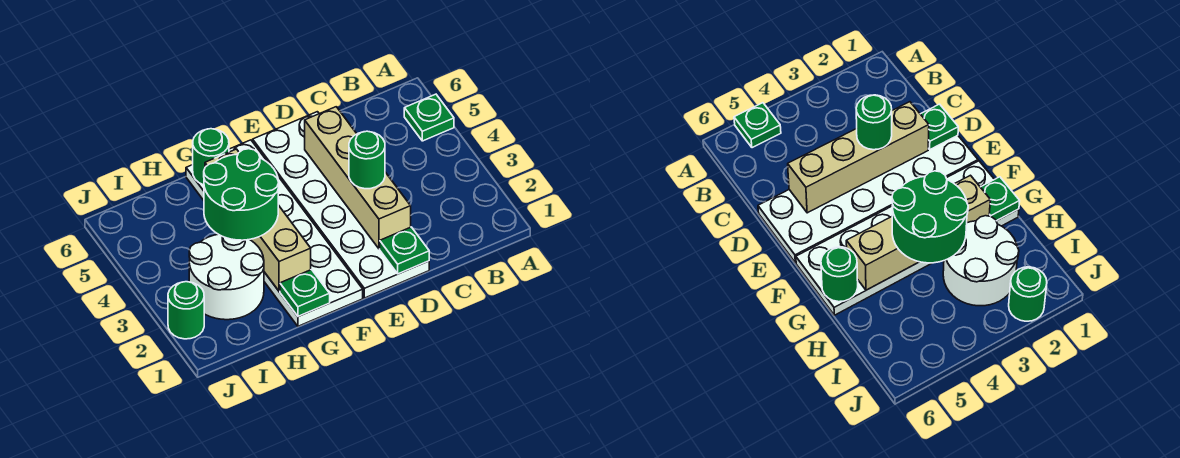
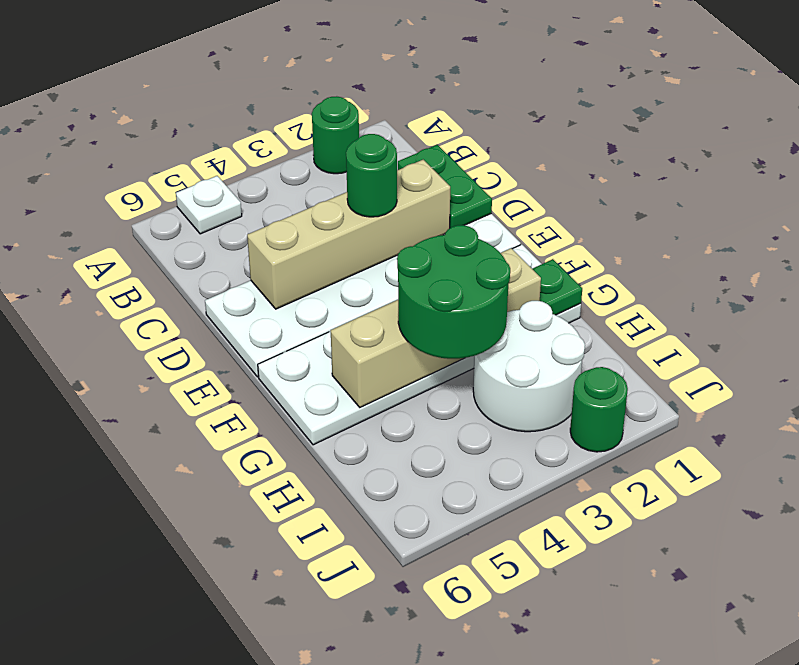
green 1x1 plate [404,94,454,141] -> white 1x1 plate [176,176,242,234]
green 1x1 plate [380,227,429,274] -> green 1x2 plate [398,145,492,228]
green 1x1 round brick [193,129,229,185] -> green 1x1 round brick moved to [312,96,359,174]

